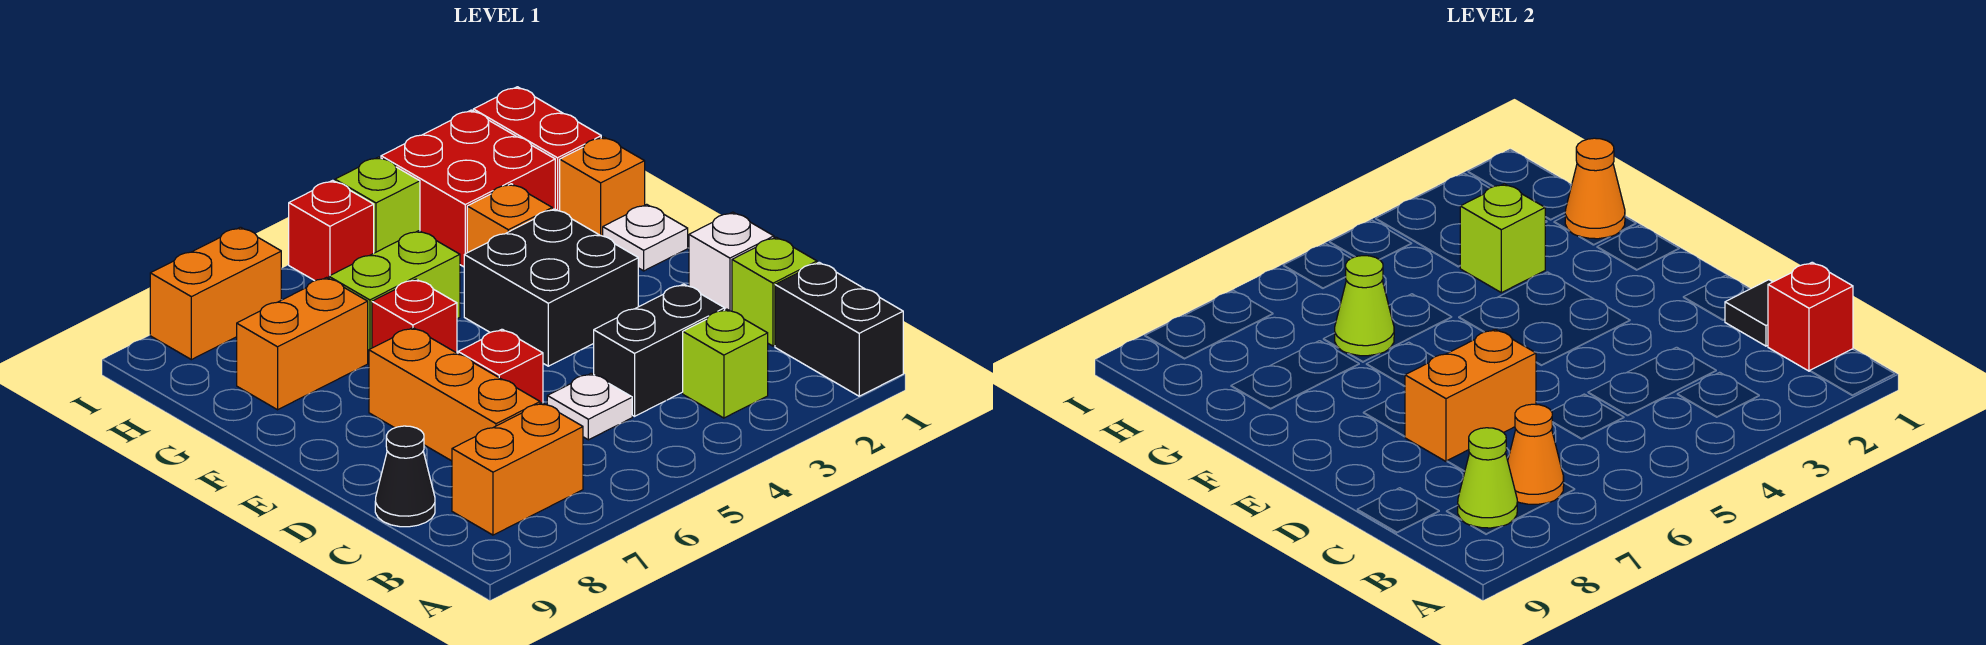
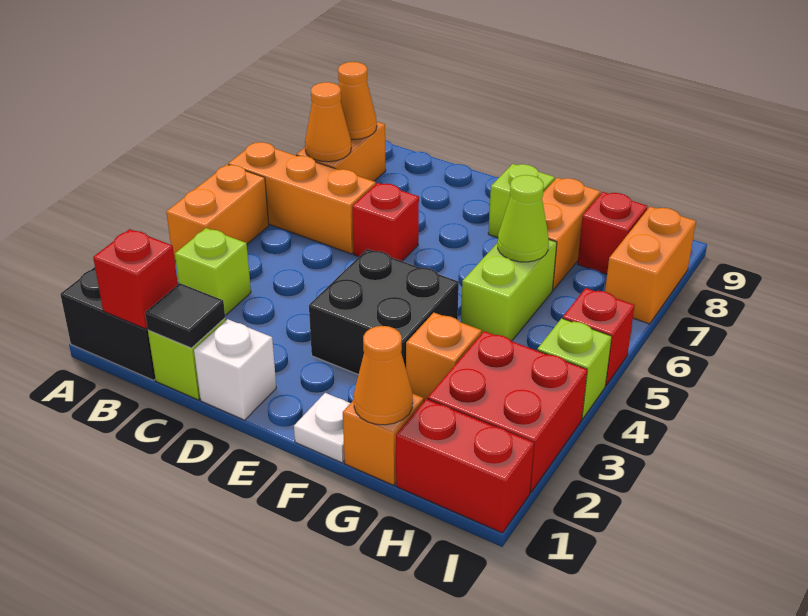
lime 1x1 cone [1458,428,1517,528] -> orange 1x1 cone [338,62,377,139]
black 1x2 brick [594,284,725,416] -> none
white 1x1 plate [547,373,632,440] -> none
orange 1x3 brick [369,328,540,461] -> orange 1x3 brick moved to [228,142,376,254]
black 1x1 cone [375,426,435,527] -> none
orange 1x2 brick [1405,329,1536,461] -> orange 1x2 brick moved to [166,165,269,261]
red 1x1 brick [372,279,457,353] -> red 1x1 brick moved to [578,192,647,274]
lime 1x1 brick [1460,184,1545,293] -> lime 1x1 brick moved to [488,164,555,238]

